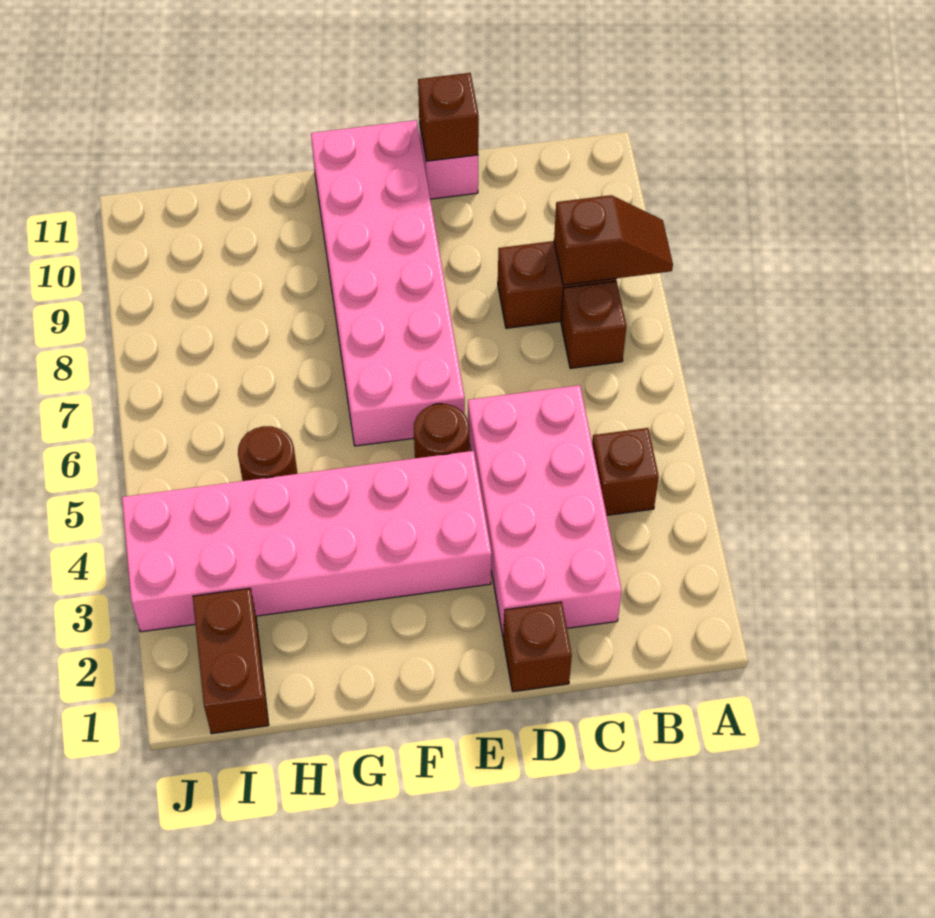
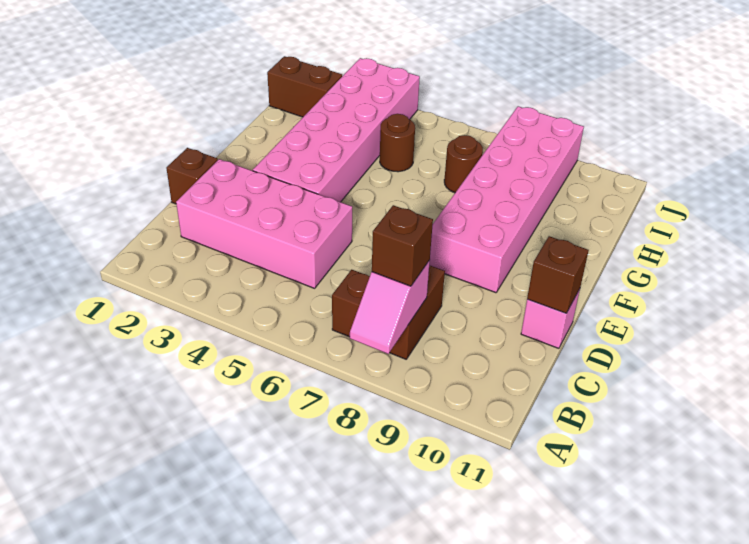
brown 1x2 slope [554,195,673,285] -> pink 1x2 slope [350,260,430,354]
brown 1x1 brick [592,428,659,515] -> brown 1x1 brick moved to [372,205,433,286]
brown 1x1 round brick [414,404,469,458] -> brown 1x1 round brick moved to [444,135,483,193]
pink 2x6 brick [311,120,465,446] -> pink 2x6 brick turned to [429,106,584,293]

